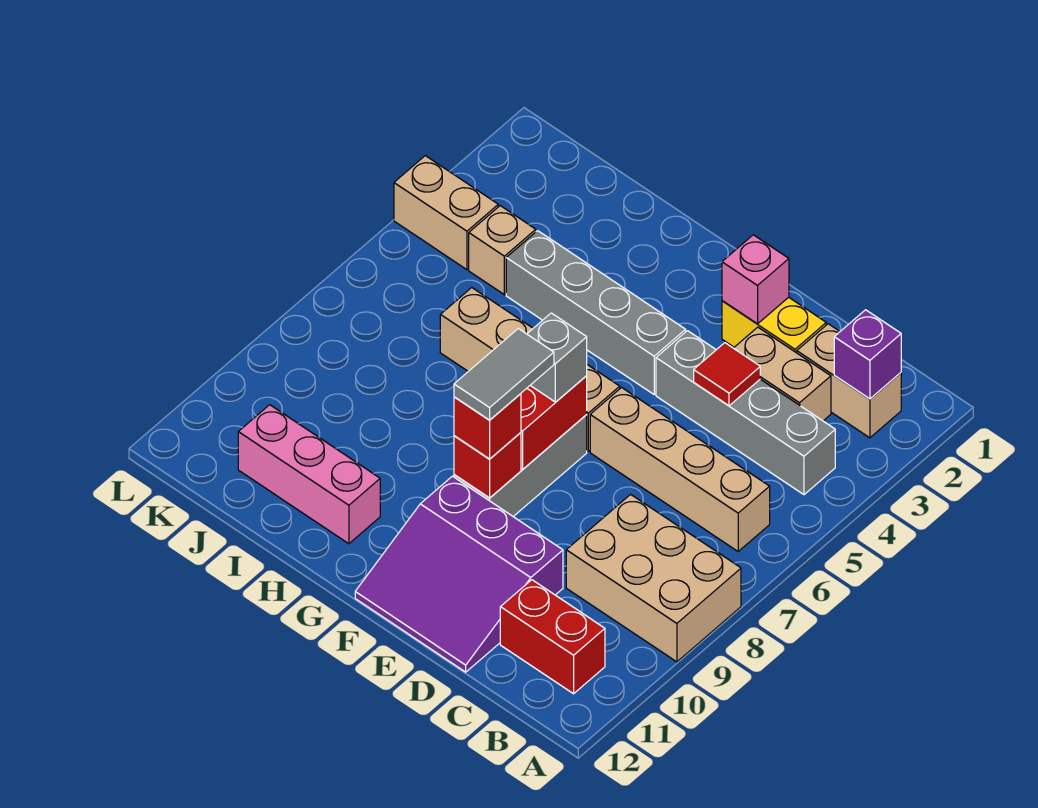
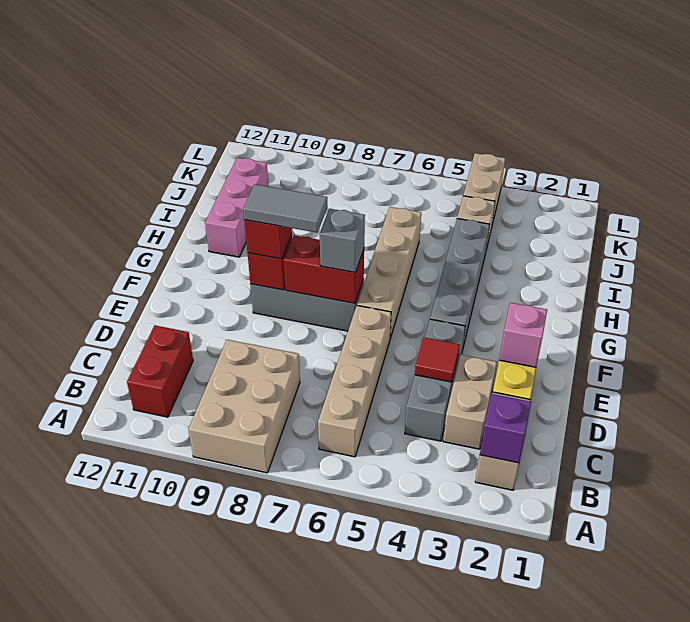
grey 1x4 brick [656,331,835,495] -> grey 1x3 brick [405,319,465,441]
purple 3x3 slope [355,476,563,672] -> none

